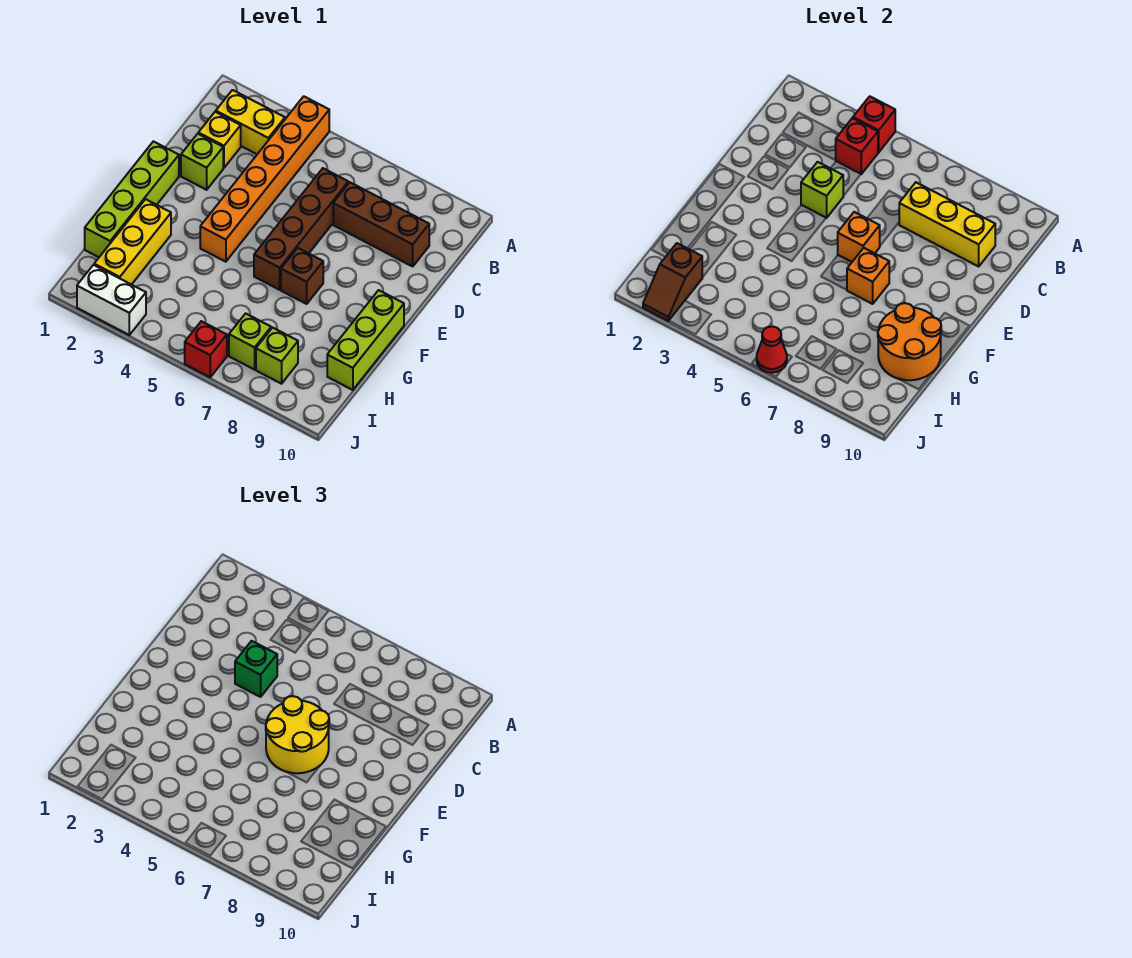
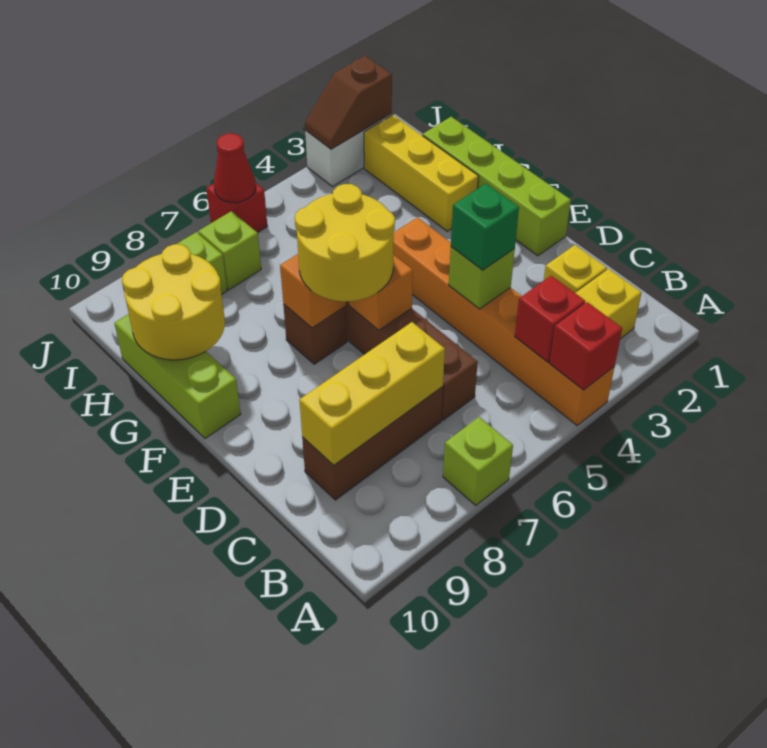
lime 1x1 brick [181,134,223,190] -> lime 1x1 brick moved to [443,417,513,505]
orange 2x2 round brick [878,303,941,380] -> yellow 2x2 round brick [122,244,225,360]
brown 1x2 slope [643,243,702,321] -> brown 1x2 slope turned to [305,56,392,149]

